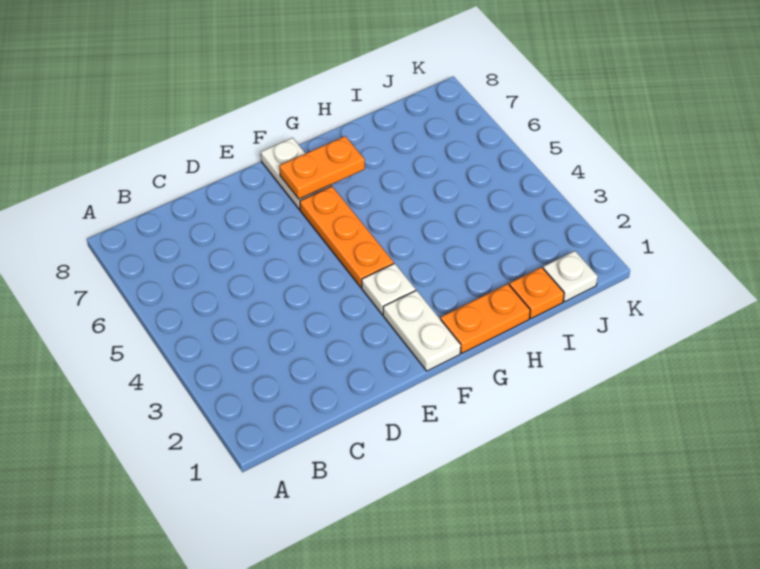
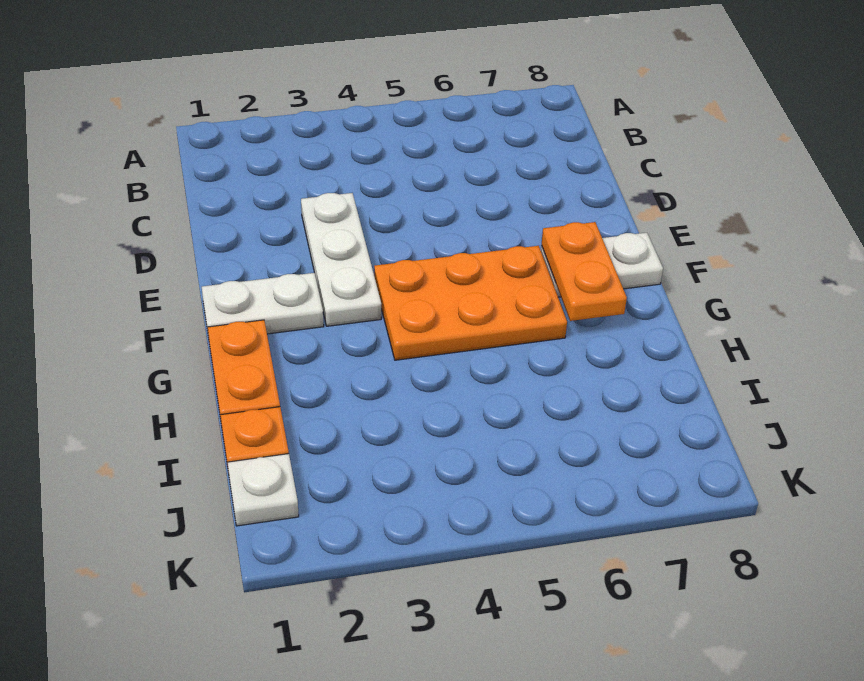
white 1x1 plate [362,263,416,315] -> white 1x3 plate [301,193,381,326]
orange 1x3 plate [300,186,394,287] -> orange 2x3 plate [374,246,567,360]

